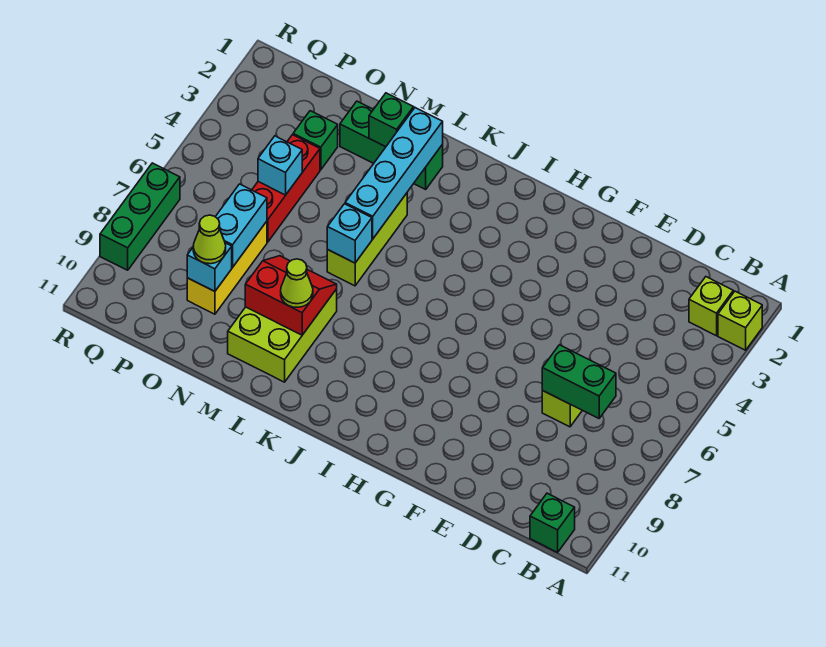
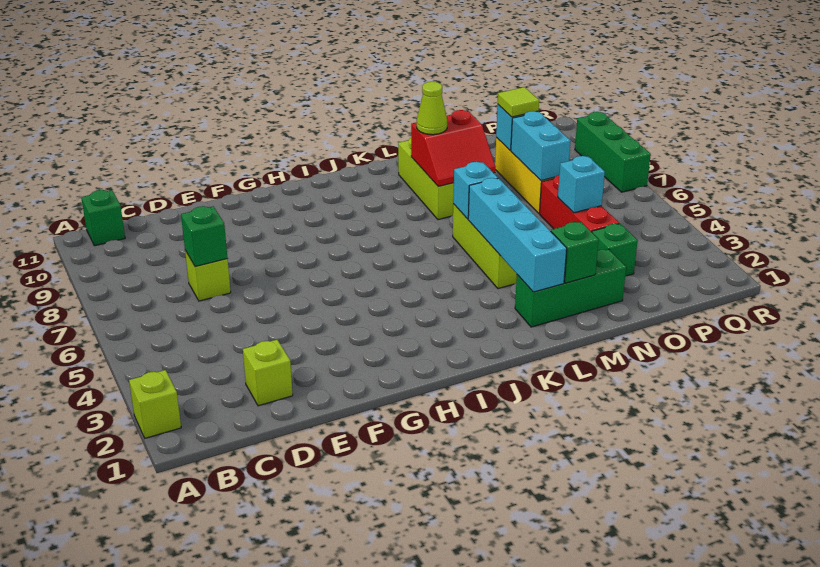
lime 1x1 brick [689,277,733,336] -> lime 1x1 brick moved to [243,340,293,406]
green 1x2 brick [542,345,616,418] -> green 1x1 brick [181,206,228,267]
lime 1x1 cone [193,215,226,264] -> lime 1x1 tile [498,87,539,117]

